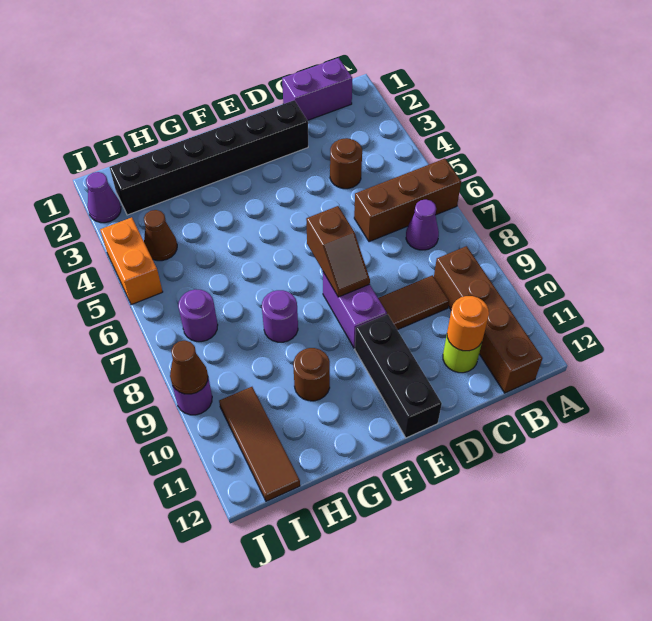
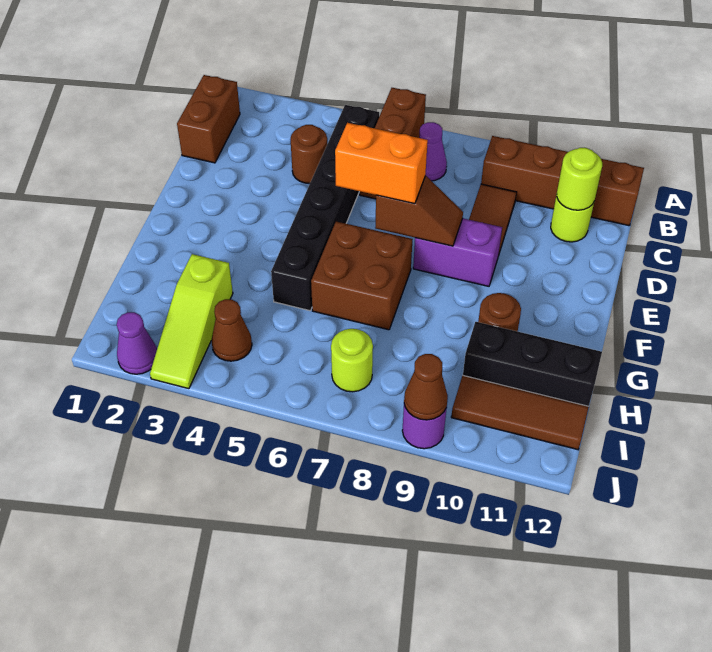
purple 1x2 brick [282,58,352,121] -> brown 1x2 brick [177,75,240,163]
orange 1x1 round brick [447,296,489,351] -> lime 1x1 round brick [557,148,602,210]
black 1x6 brick [109,100,308,215] -> black 1x6 brick moved to [271,105,379,311]
black 1x3 brick [355,314,442,438] -> black 1x3 brick moved to [463,322,602,406]
none -> brown 2x2 brick [311,222,413,330]
purple 1x1 round brick [262,290,298,342] -> none
none -> lime 1x3 slope [150,254,233,389]
purple 1x1 round brick [178,289,218,342] -> lime 1x1 round brick [331,329,373,392]
orange 1x2 brick [100,217,163,305] -> orange 1x2 brick moved to [335,123,428,204]

